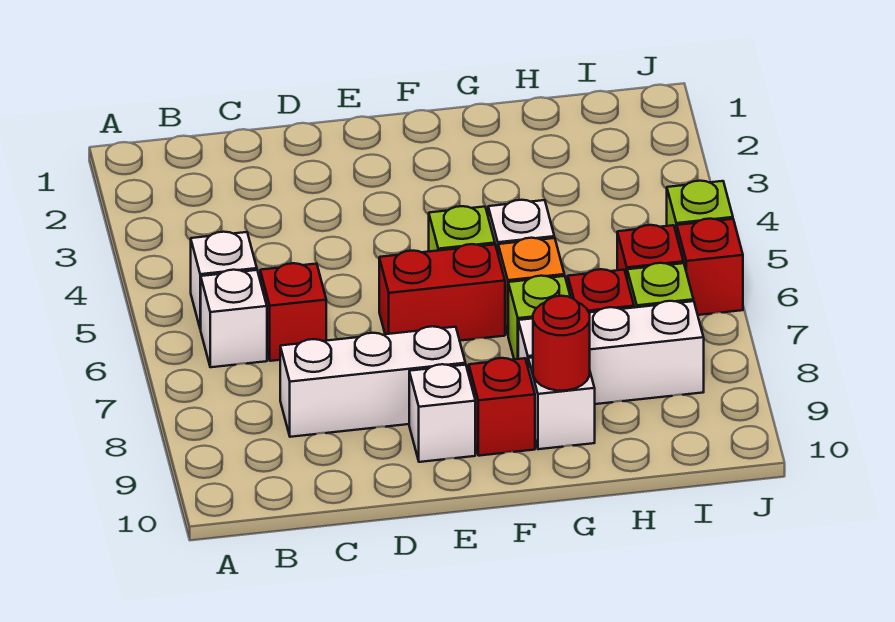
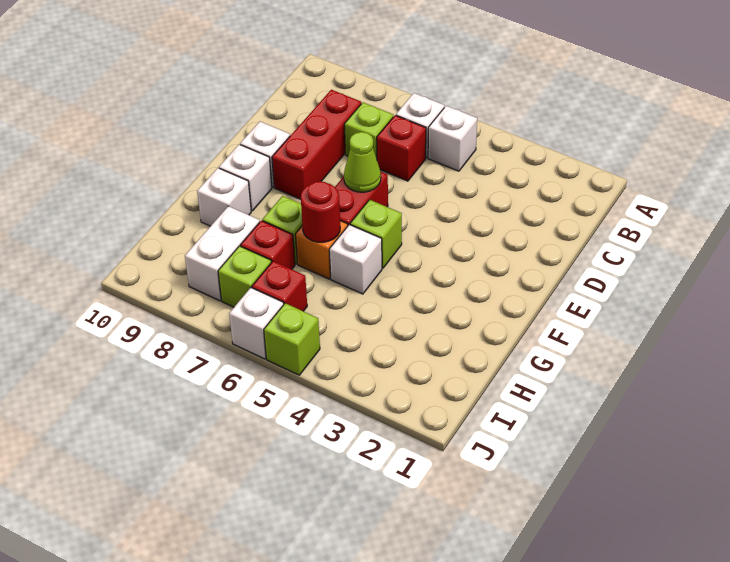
none -> lime 1x1 brick [344,102,393,159]
white 1x3 brick [280,326,465,437] -> red 1x3 brick [272,90,361,199]
none -> lime 1x1 cone [344,132,381,192]
red 1x1 brick [469,358,535,456] -> white 1x1 brick [219,144,272,211]
white 1x3 brick [518,301,704,404] -> white 1x2 brick [185,206,260,301]
red 1x1 round brick [533,296,590,391] -> red 1x1 round brick moved to [301,181,340,242]
red 1x1 brick [677,219,743,315] -> white 1x1 brick [229,288,284,359]

